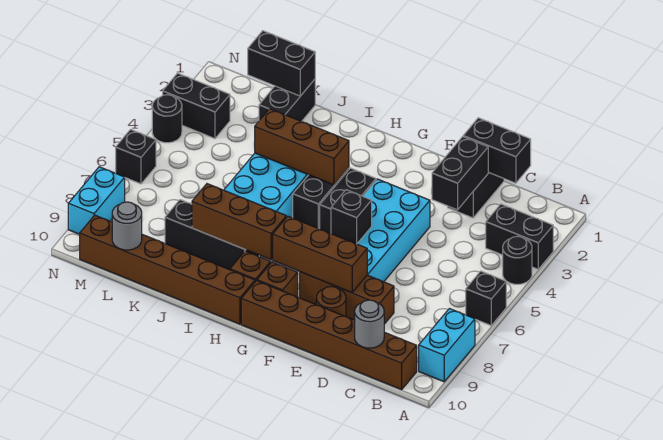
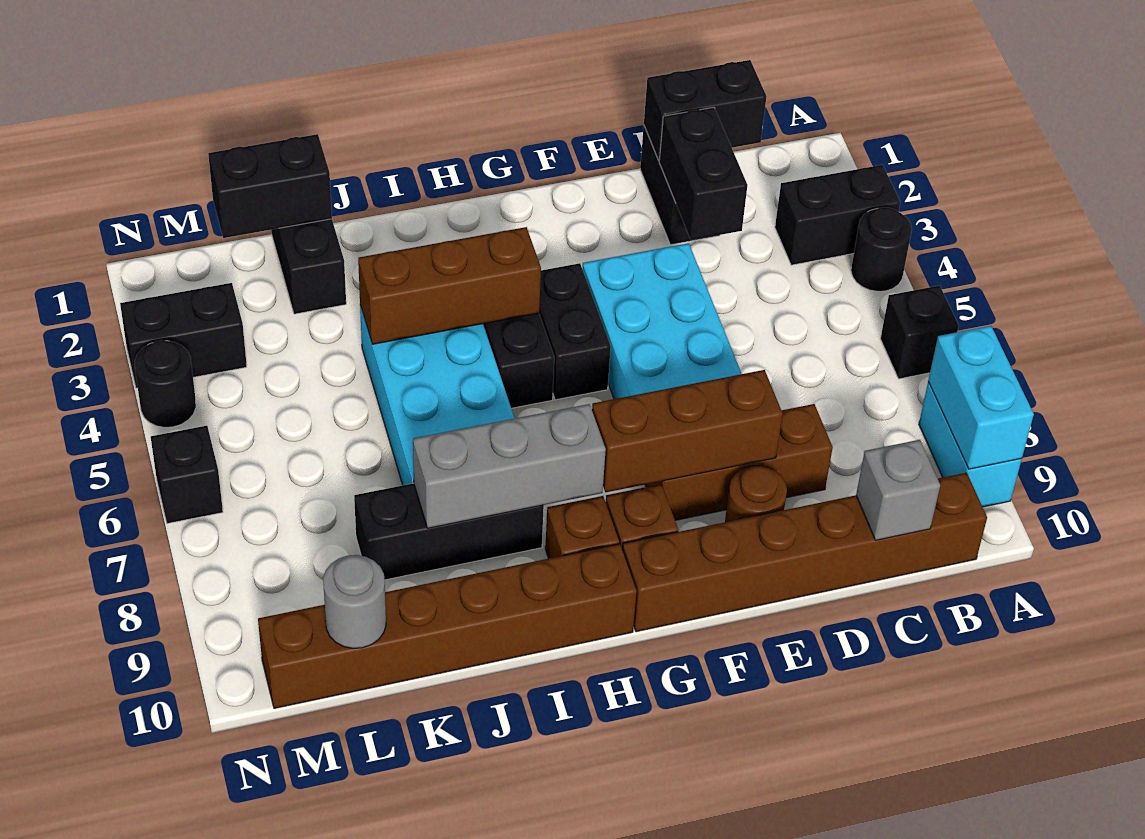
grey 1x1 round brick [355,300,384,348] -> grey 1x1 brick [856,440,940,540]
black 1x1 brick [331,190,372,244] -> none
brown 1x3 brick [192,184,286,260] -> grey 1x3 brick [413,404,606,528]
cyan 1x2 brick [68,167,125,234] -> cyan 1x2 brick moved to [928,326,1034,469]

